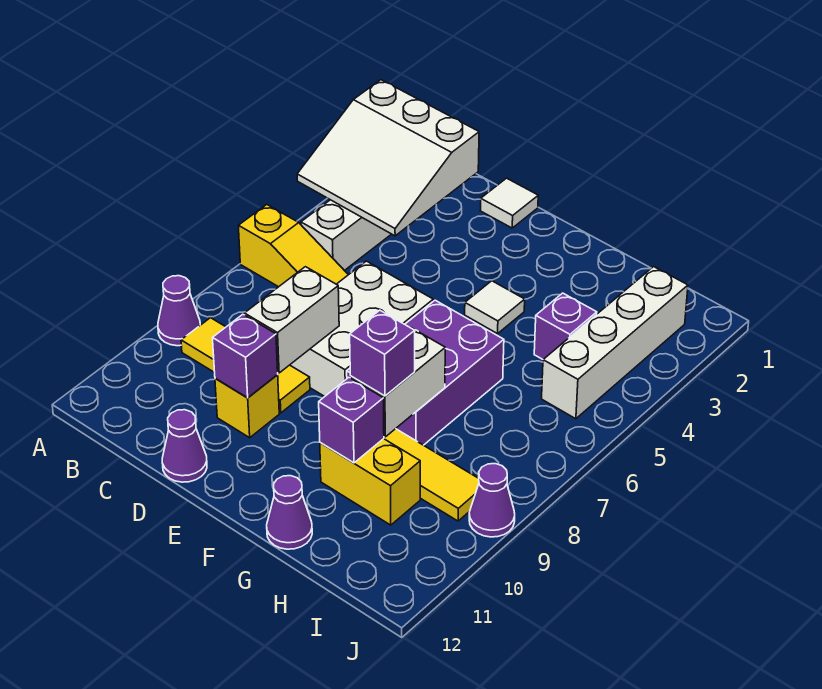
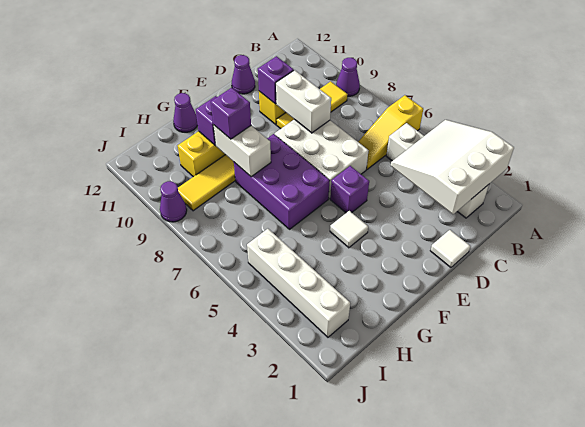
purple 1x1 brick [534,293,597,359] -> purple 1x1 brick moved to [330,166,369,213]

